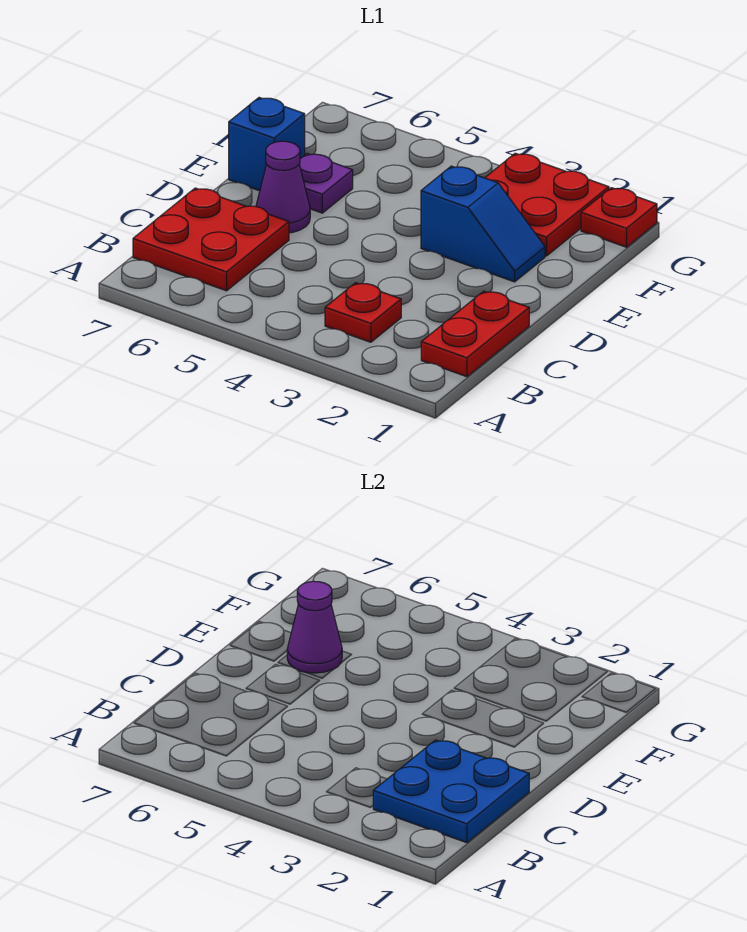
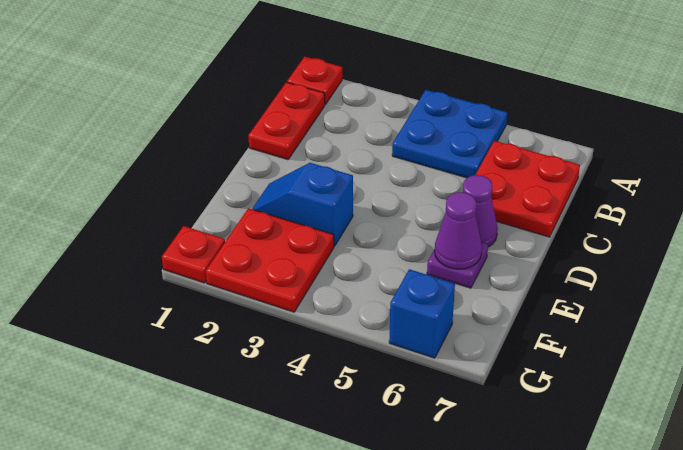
blue 2x2 plate [373,740,529,843] -> blue 2x2 plate moved to [392,90,507,178]
red 1x1 plate [325,283,401,342] -> red 1x1 plate moved to [287,57,342,105]
blue 1x1 brick [229,98,305,191] -> blue 1x1 brick moved to [389,269,455,358]

